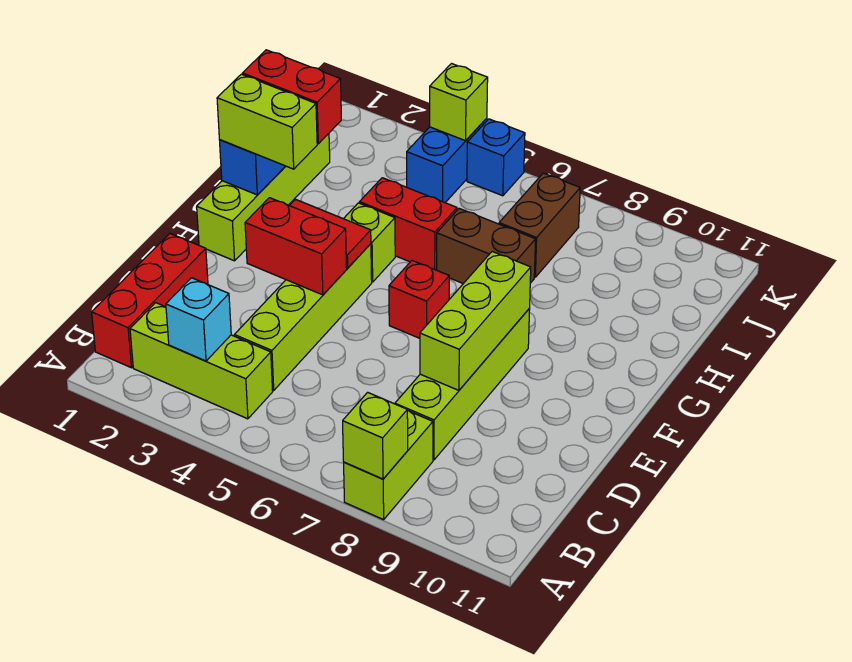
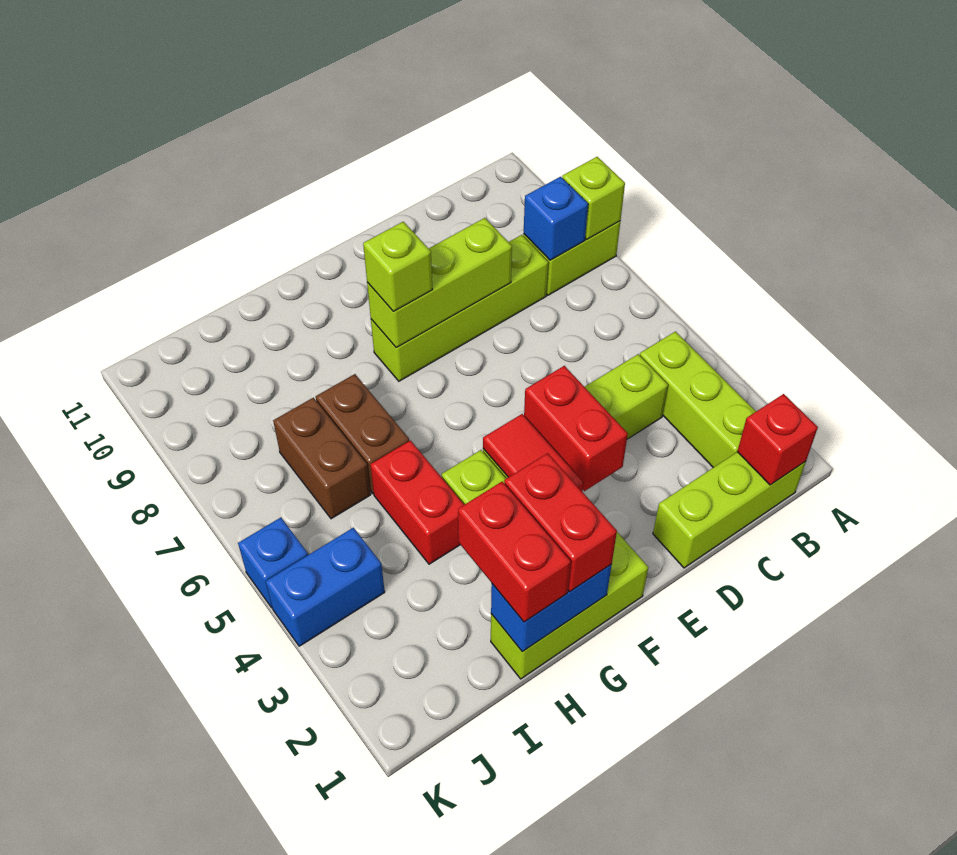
red 1x3 brick [92,234,208,368] -> lime 1x3 brick [653,452,806,568]
cyan 1x1 brick [166,278,231,361] -> none
none -> blue 1x1 brick [524,177,588,260]
lime 1x4 brick [197,134,330,261] -> lime 1x3 brick [491,532,648,679]
red 1x1 brick [389,261,449,338] -> red 1x1 brick moved to [737,394,818,485]
lime 1x2 brick [217,74,317,169] -> red 1x2 brick [504,453,617,592]
brown 1x2 brick [499,173,580,277] -> brown 1x2 brick turned to [273,398,371,519]
lime 1x1 brick [430,64,488,141] -> lime 1x1 brick moved to [363,222,432,312]

